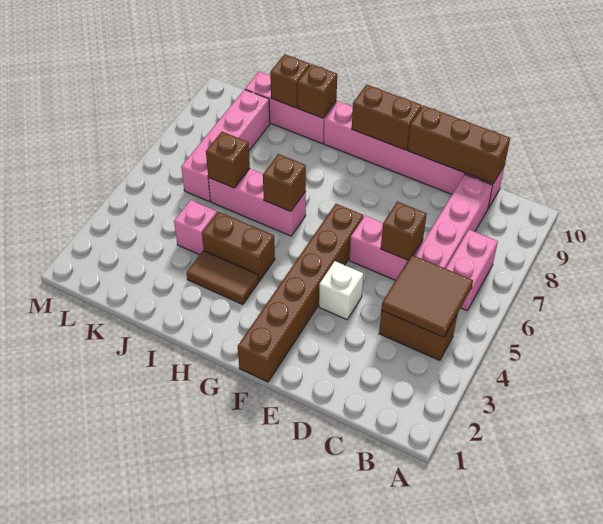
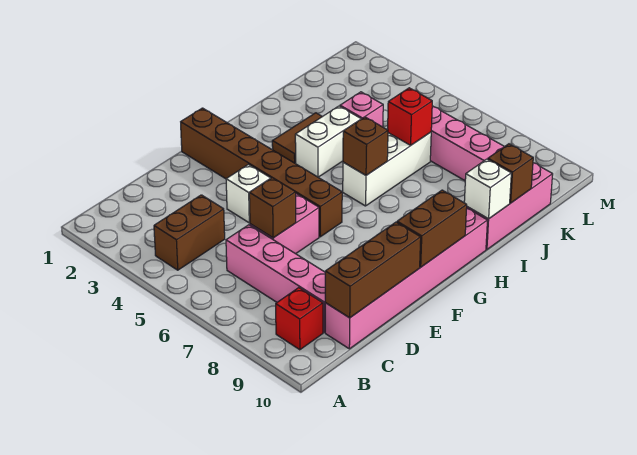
brown 2x2 tile [381,255,473,337] -> none
pink 1x2 brick [446,230,498,310] -> none
none -> red 1x1 brick [276,288,323,350]
brown 1x2 brick [202,212,275,281] -> white 1x2 brick [295,106,361,177]
pink 1x3 brick [208,169,306,236] -> white 1x3 brick [343,132,431,206]
brown 1x1 brick [297,64,337,118] -> white 1x1 brick [464,159,511,219]
brown 1x1 brick [206,132,250,188] -> red 1x1 brick [388,88,432,145]

